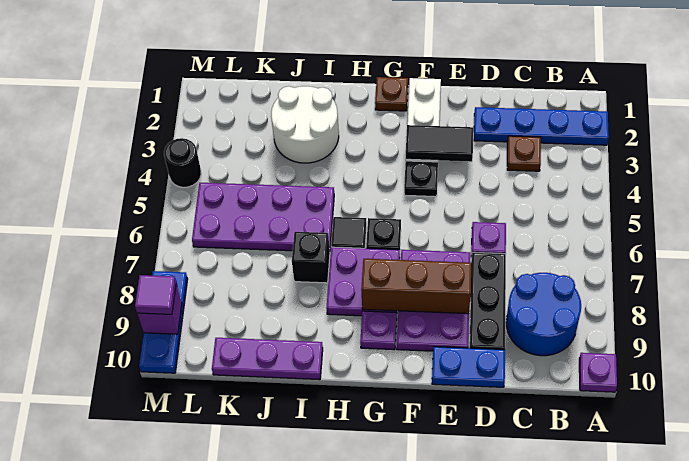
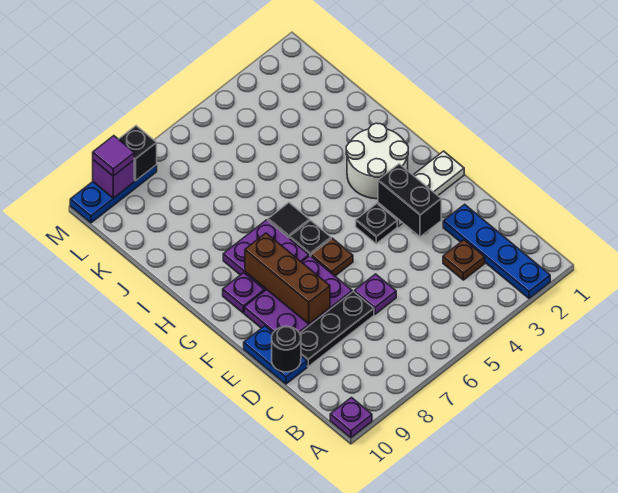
blue 2x2 round brick [506,273,581,356] -> none
black 1x2 tile [406,125,473,162] -> black 1x2 brick [378,164,441,237]
brown 1x1 plate [375,77,408,111] -> brown 1x1 plate moved to [311,238,353,276]
white 2x2 round brick [271,86,339,163] -> white 2x2 round brick moved to [346,123,408,199]
purple 2x4 plate [192,183,334,251] -> none
black 1x1 brick [292,232,330,283] -> black 1x1 brick moved to [119,126,157,181]
purple 1x3 plate [212,338,323,380] -> none
black 1x1 round brick [164,138,201,187] -> black 1x1 round brick moved to [272,326,301,372]

